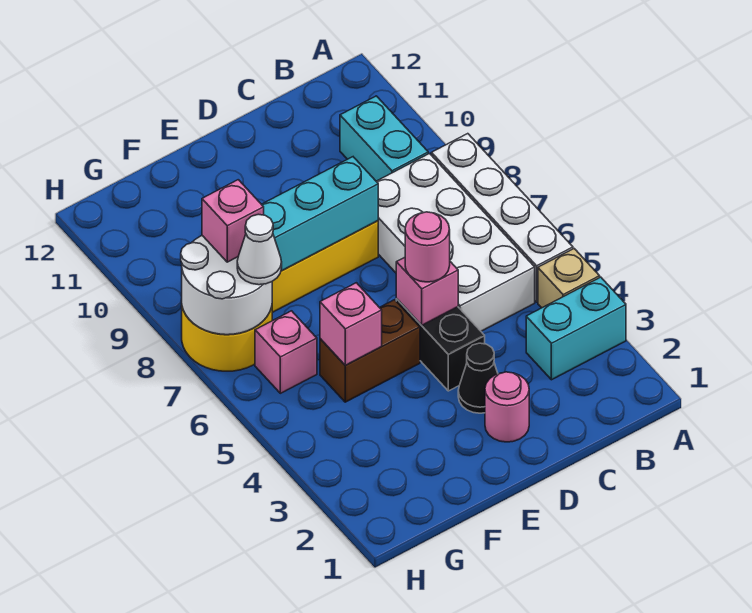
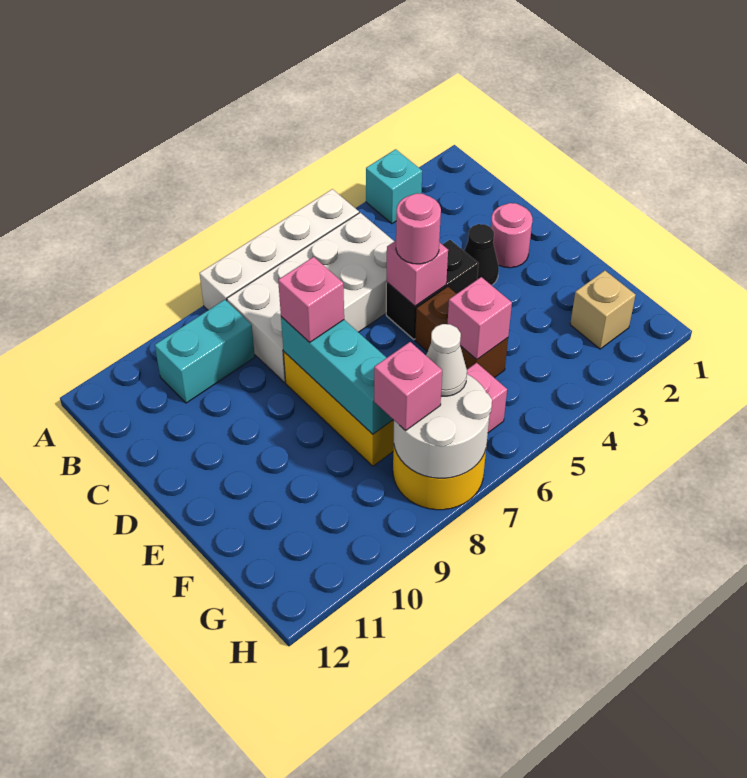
cyan 1x2 brick [526,277,626,380] -> cyan 1x1 brick [366,149,422,224]
tan 1x1 brick [538,249,600,308] -> tan 1x1 brick moved to [570,271,636,349]
none -> pink 1x1 brick [278,257,344,342]

